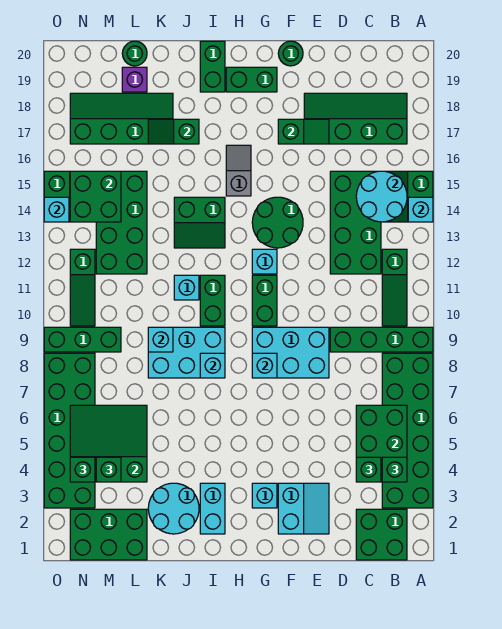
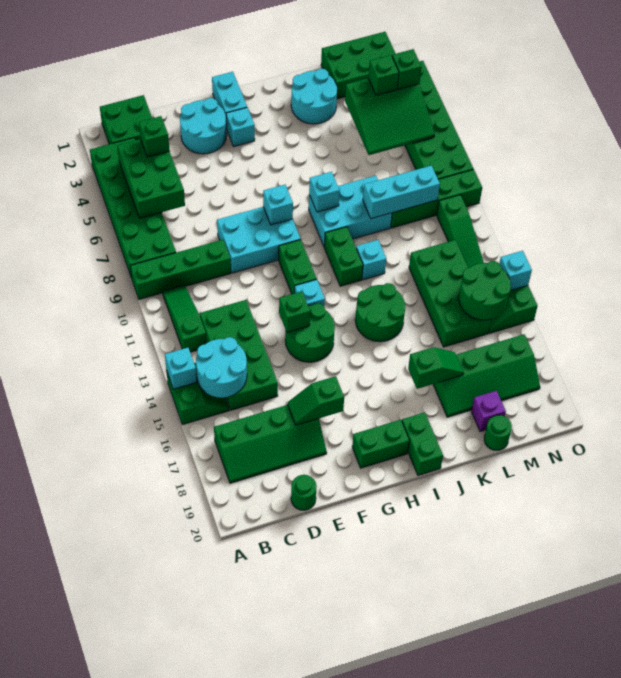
green 1x1 brick [382,457,407,482] -> green 1x1 brick moved to [279,291,310,332]
cyan 2x2 slope [278,483,329,534] -> cyan 2x2 round brick [180,98,227,154]
green 1x1 round brick [278,41,303,66] -> green 1x1 round brick moved to [291,475,317,510]
grey 1x2 slope [226,145,251,196] -> none
cyan 1x2 brick [200,483,225,534] -> cyan 1x2 brick moved to [212,72,247,128]
green 2x2 slope [174,197,225,248] -> green 2x2 round brick [355,283,405,342]
cyan 1x1 brick [148,327,173,352] -> cyan 1x3 brick [363,166,440,219]
green 1x3 brick [44,327,121,352] -> green 1x4 brick [391,169,482,228]
green 2x2 brick [70,171,121,222] -> green 2x2 round brick [459,261,511,320]
green 1x3 slope [70,249,95,326] -> green 1x3 slope turned to [437,195,484,268]

